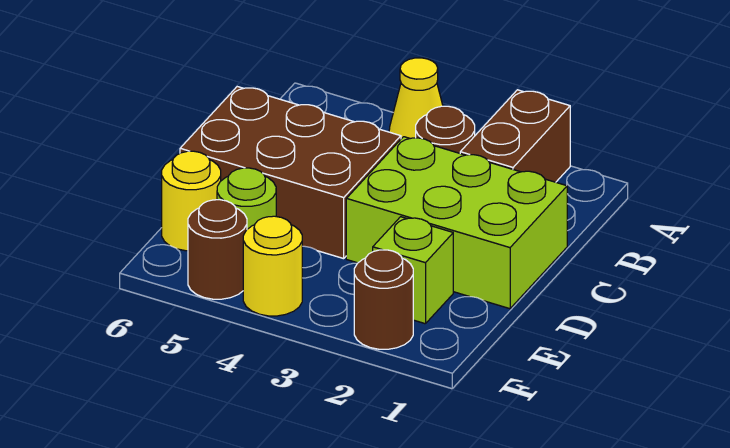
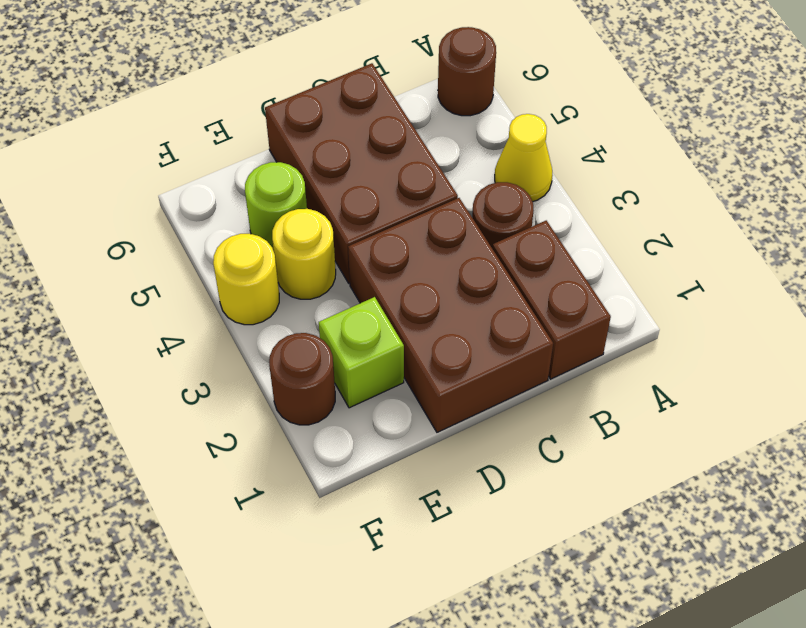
brown 1x2 brick [460,90,570,182] -> brown 1x2 brick turned to [492,221,611,379]
lime 2x3 brick [346,137,567,309] -> brown 2x3 brick [348,198,553,432]
yellow 1x1 round brick [162,151,221,251] -> yellow 1x1 round brick moved to [272,209,336,299]
brown 1x1 round brick [188,200,247,299] -> brown 1x1 round brick moved to [438,27,496,116]

